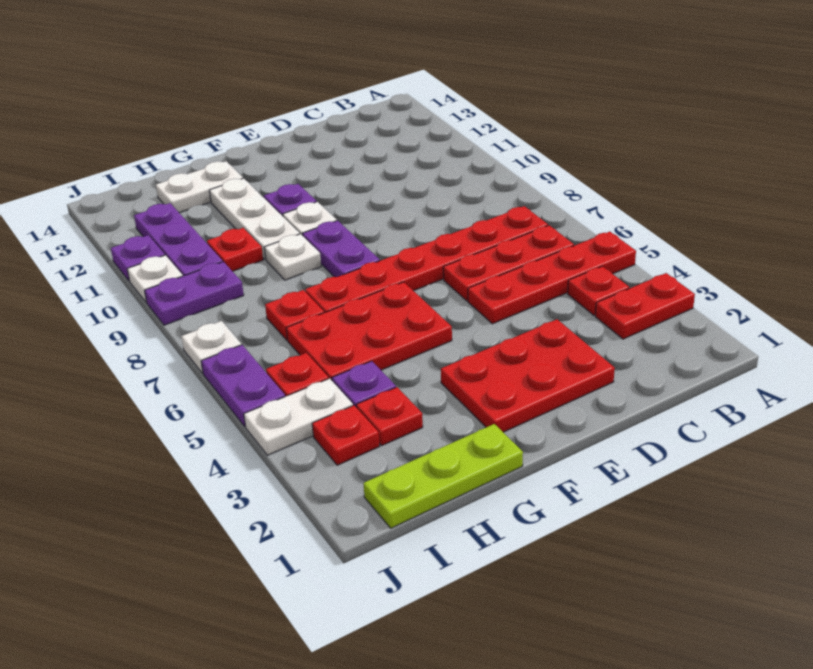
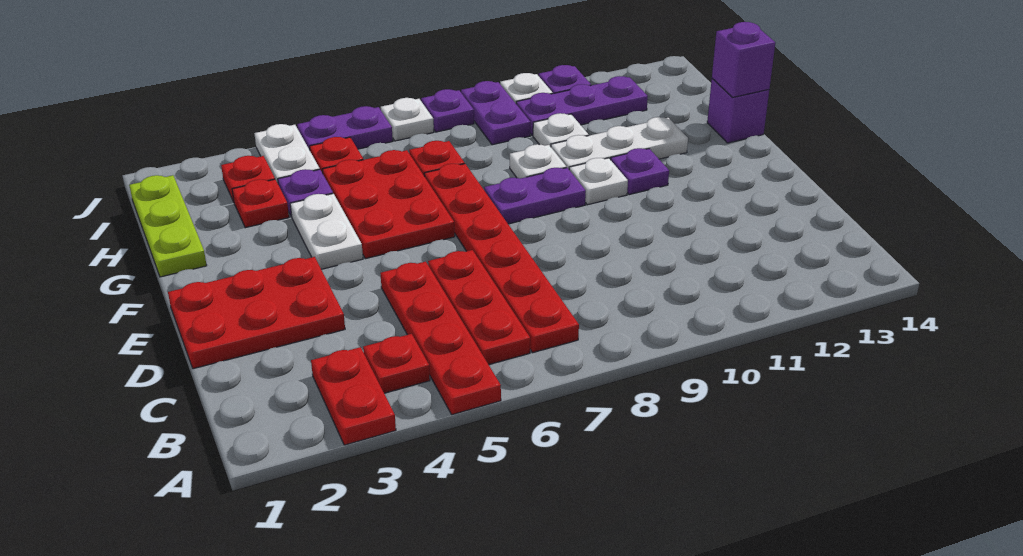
red 2x3 plate [441,319,615,432] -> red 2x3 plate turned to [168,257,345,369]
white 1x2 plate [156,161,243,213] -> white 1x2 plate moved to [290,194,363,269]
none -> purple 1x1 brick [707,79,769,143]
none -> purple 1x1 brick [712,22,775,97]
red 1x1 plate [207,228,263,271] -> white 1x1 plate [533,113,589,147]
none -> purple 1x1 plate [421,89,474,132]

